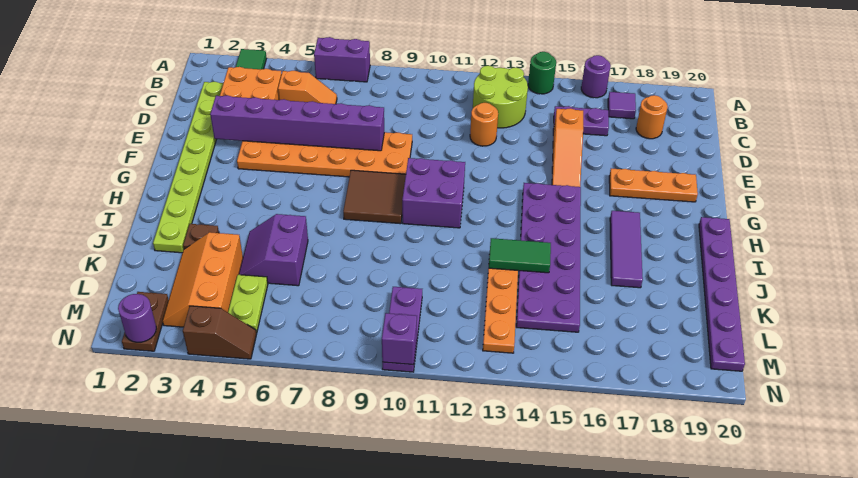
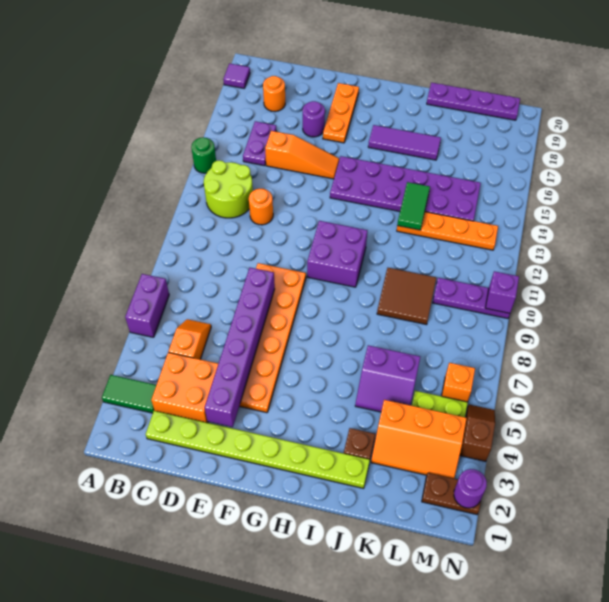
purple 1x1 round brick [581,55,611,98] -> purple 1x1 round brick moved to [303,101,325,137]
purple 1x1 tile [608,92,636,119] -> purple 1x1 tile moved to [223,63,250,88]
brown 2x2 tile [343,170,406,224] -> brown 2x2 tile moved to [377,268,436,325]
purple 1x6 plate [699,217,745,371] -> purple 1x4 plate [427,83,520,120]
none -> orange 1x1 brick [442,363,475,402]

